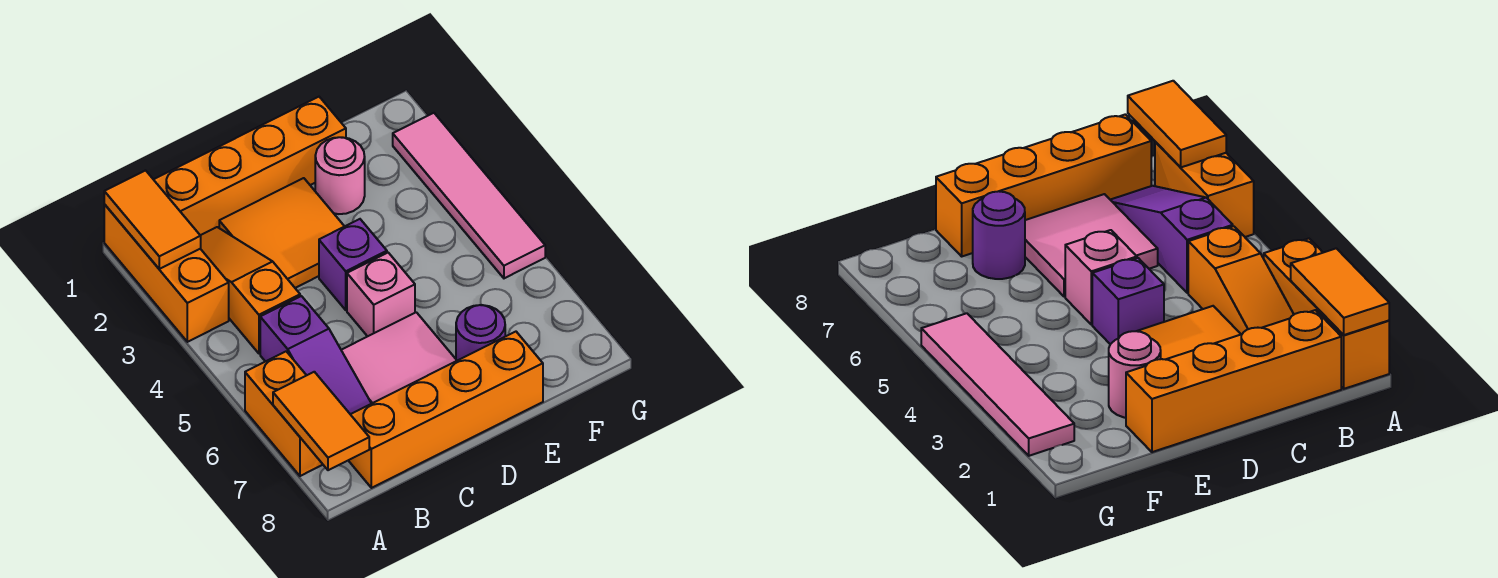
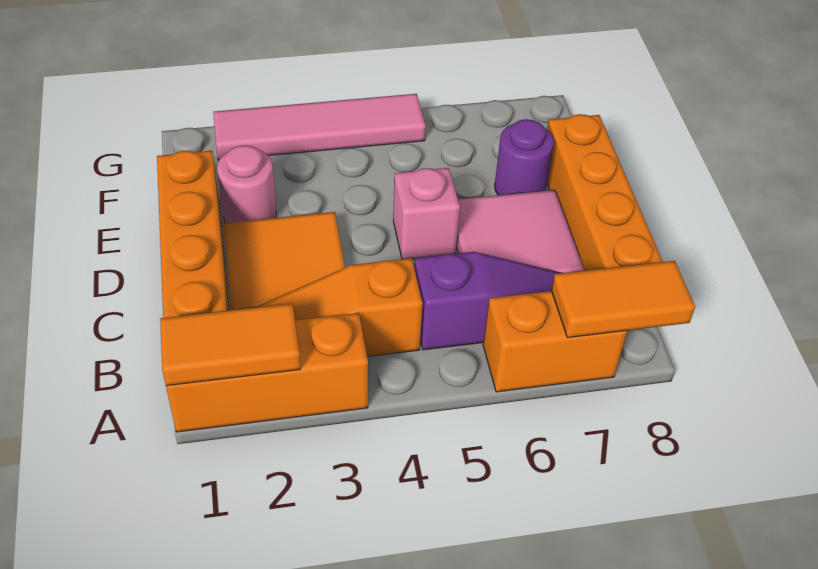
purple 1x1 brick [319,219,387,310] -> none

